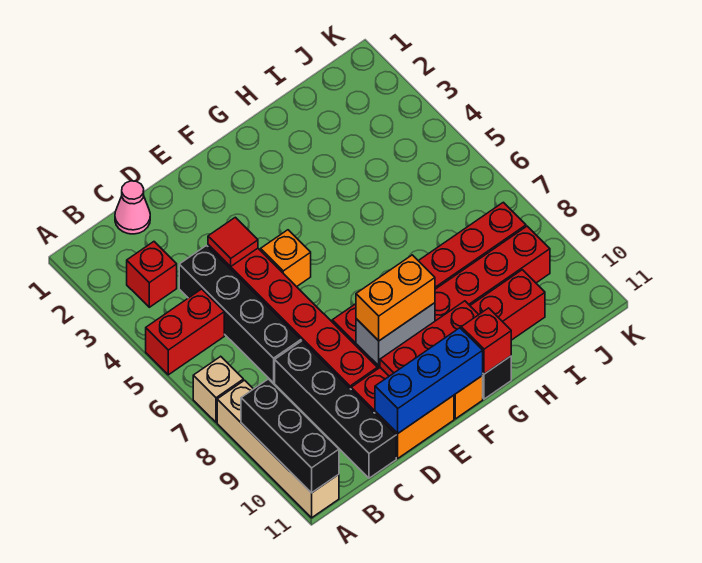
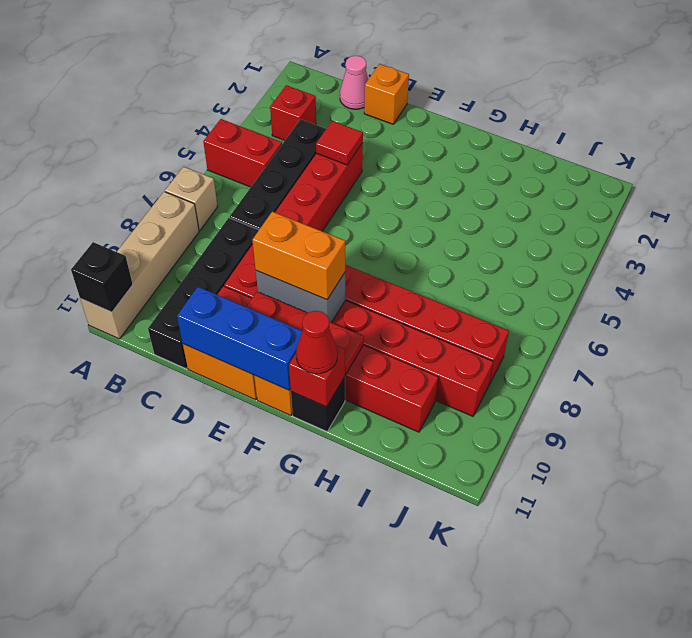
black 1x3 brick [241,379,339,493] -> black 1x1 brick [71,242,133,312]
orange 1x1 brick [261,230,311,287] -> orange 1x1 brick moved to [364,64,409,124]
none -> red 1x1 cone [296,311,337,374]

